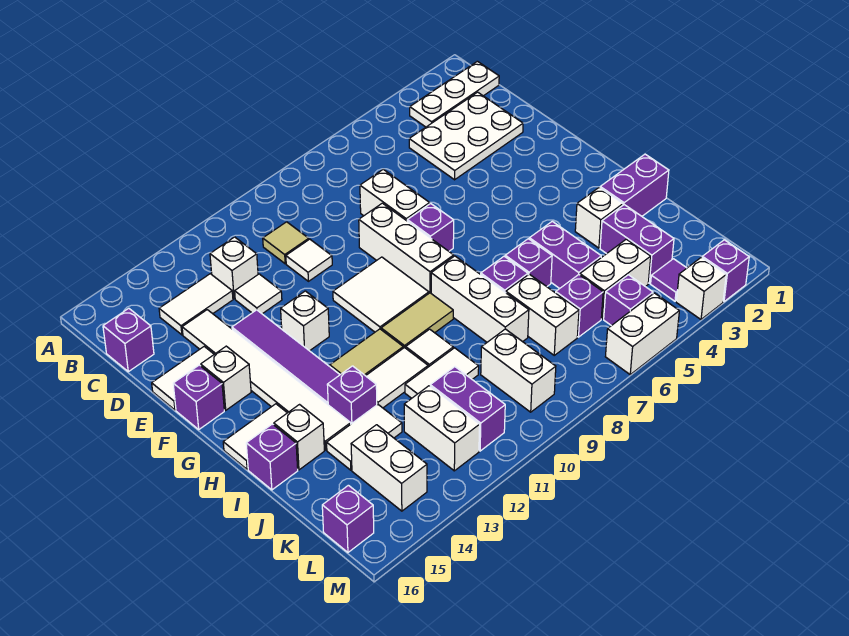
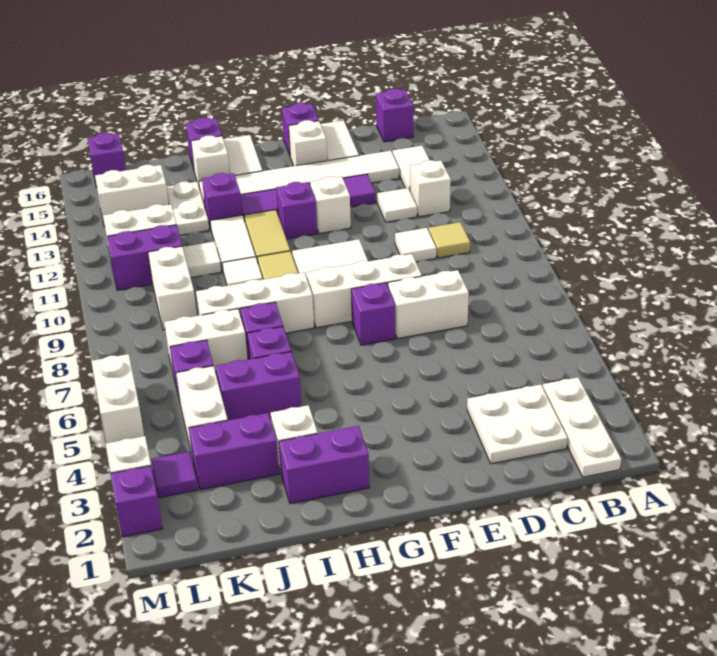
white 2x3 plate [409,92,523,180] -> white 2x2 plate [467,384,568,464]
purple 1x2 brick [600,154,669,216] -> purple 1x2 brick turned to [279,426,369,504]
white 1x2 tile [405,348,479,398] -> white 1x1 tile [183,242,221,278]
white 1x2 tile [327,405,402,470] -> white 1x2 plate [166,182,209,235]
white 1x2 brick [481,329,556,412] -> white 1x2 brick turned to [148,246,197,330]
purple 1x1 brick [604,275,653,326] -> purple 1x1 brick moved to [276,182,317,239]

